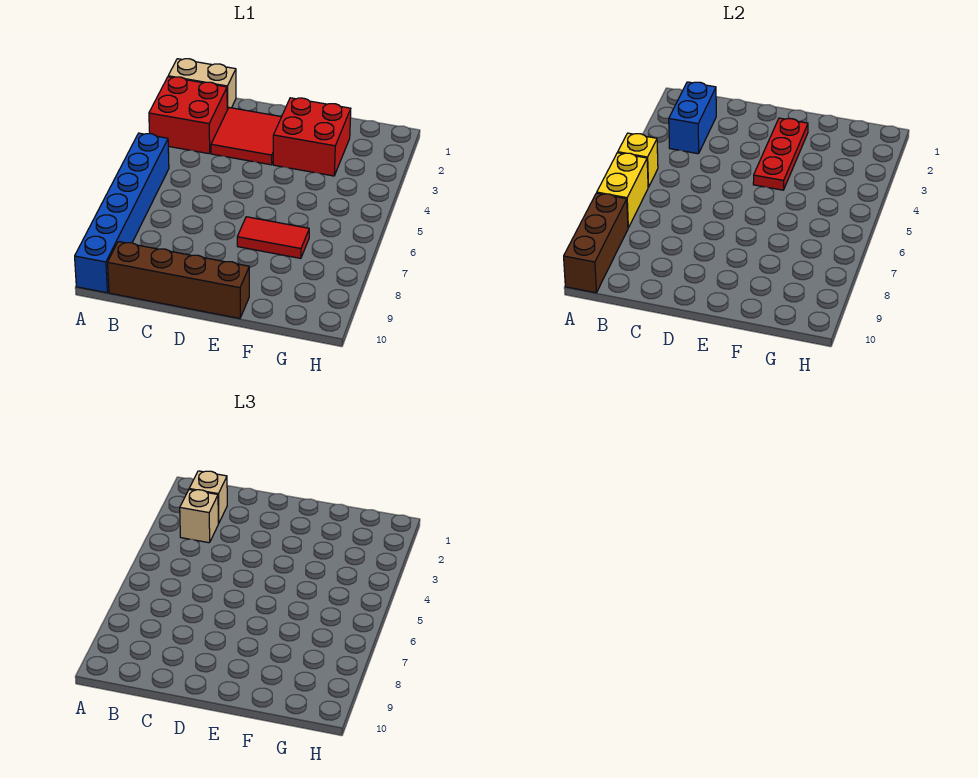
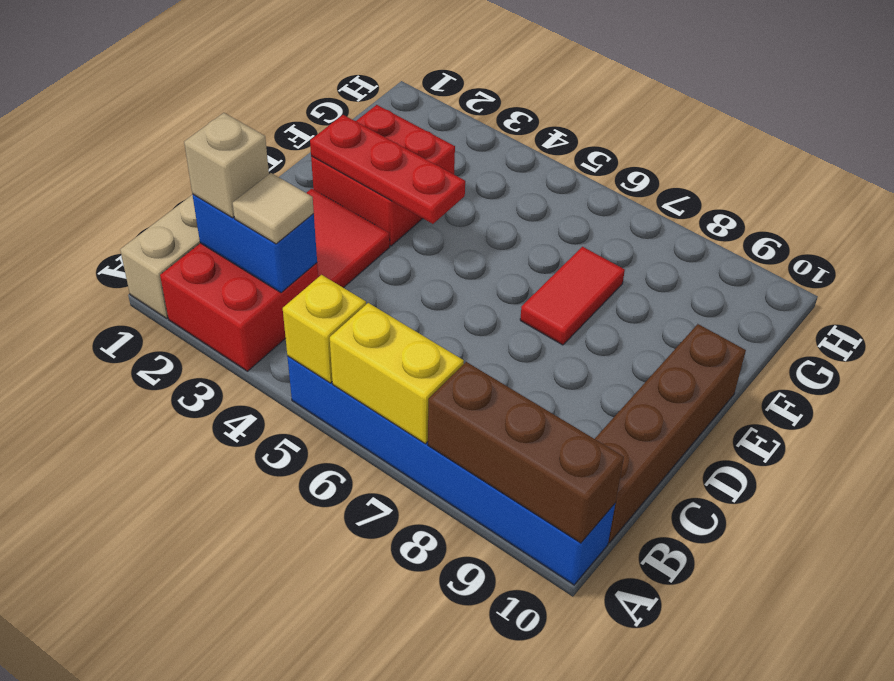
tan 1x1 brick [180,490,219,543] -> tan 1x1 tile [233,173,314,244]

